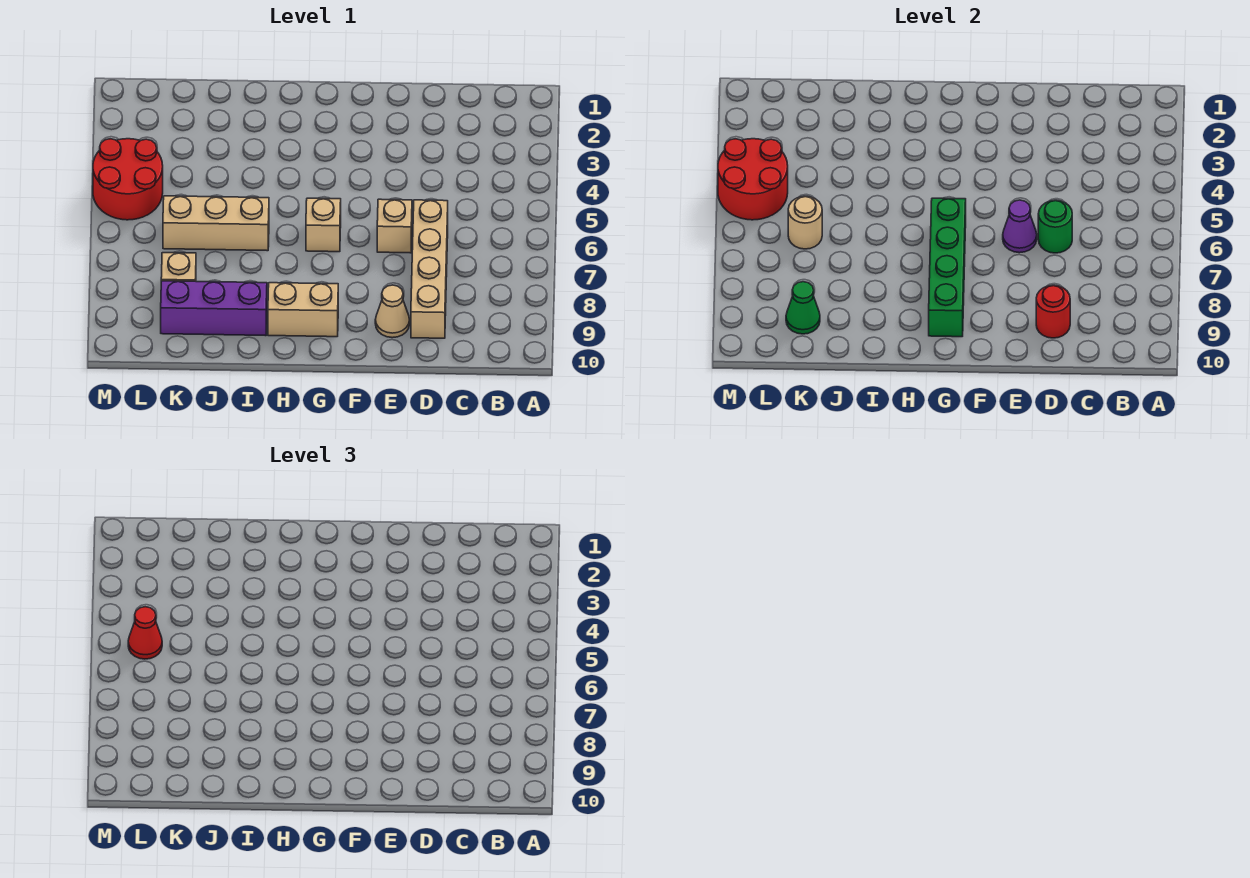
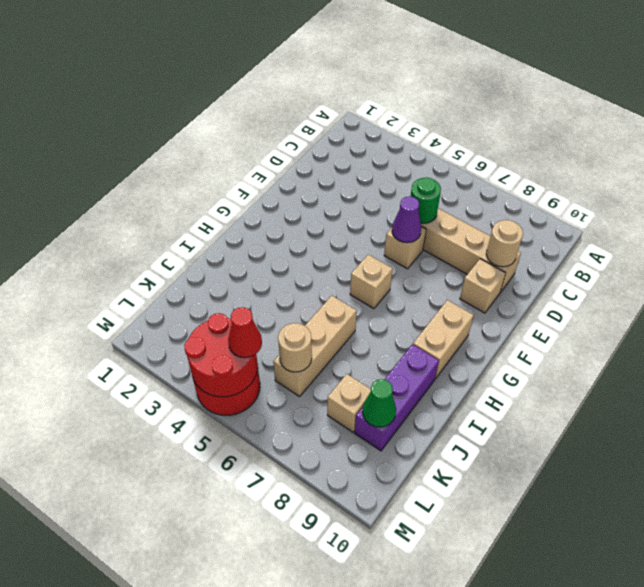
red 1x1 round brick [1036,285,1070,338] -> tan 1x1 round brick [486,220,523,267]
tan 1x1 cone [375,285,410,338] -> tan 1x1 brick [460,259,506,313]
green 1x4 brick [929,198,966,337] -> none

